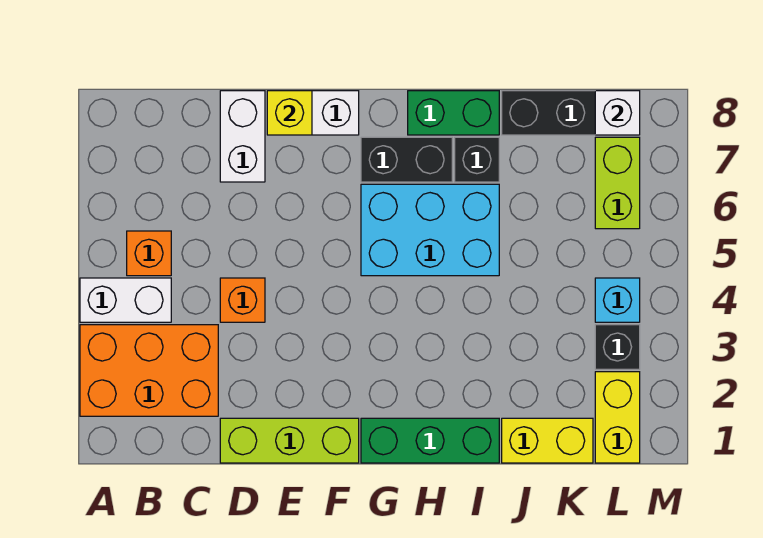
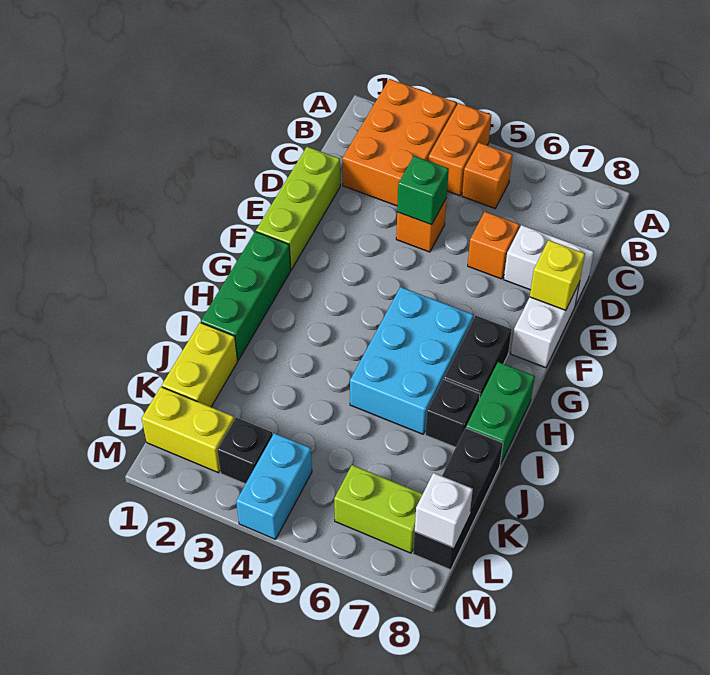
white 1x2 brick [80,278,171,322] -> orange 1x2 brick [429,103,491,196]
none -> green 1x1 brick [397,156,449,225]
none -> orange 1x1 brick [468,212,519,279]
cyan 1x1 brick [595,278,640,322] -> cyan 1x2 brick [236,433,312,539]

